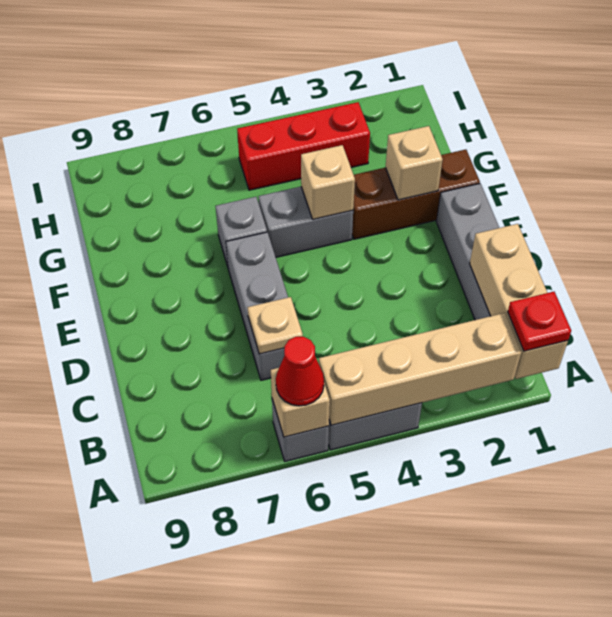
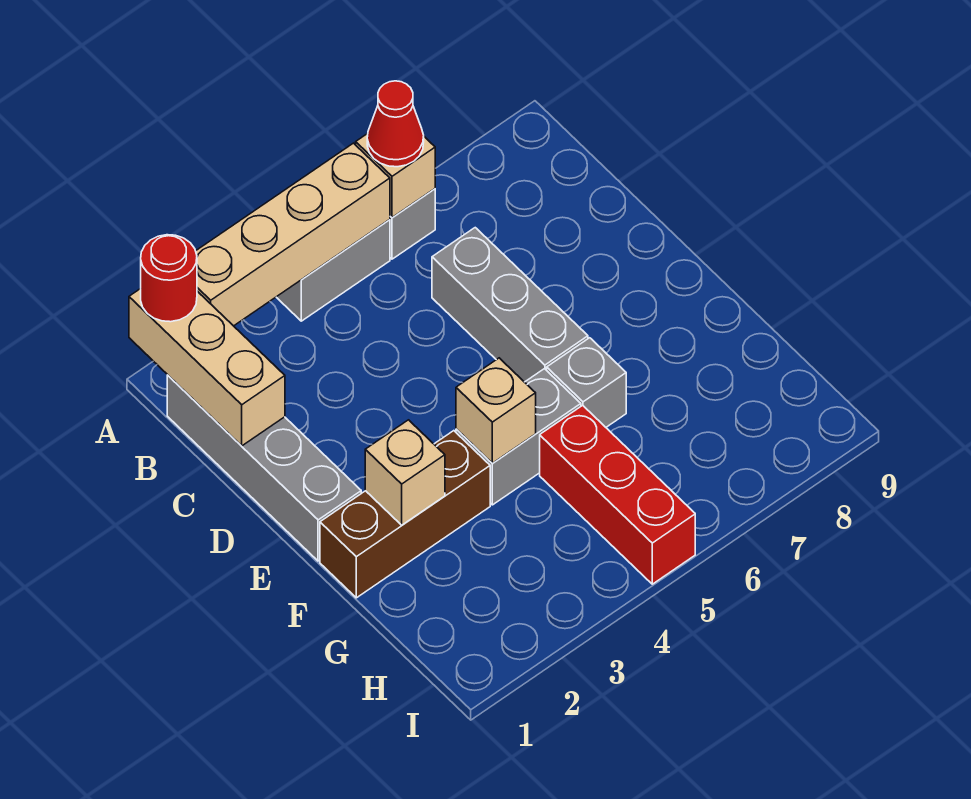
red 1x1 plate [508,292,571,351] -> red 1x1 round brick [141,235,197,322]
tan 1x1 plate [247,297,303,354] -> none
red 1x3 brick [237,102,370,190] -> red 1x3 brick turned to [540,405,695,584]

